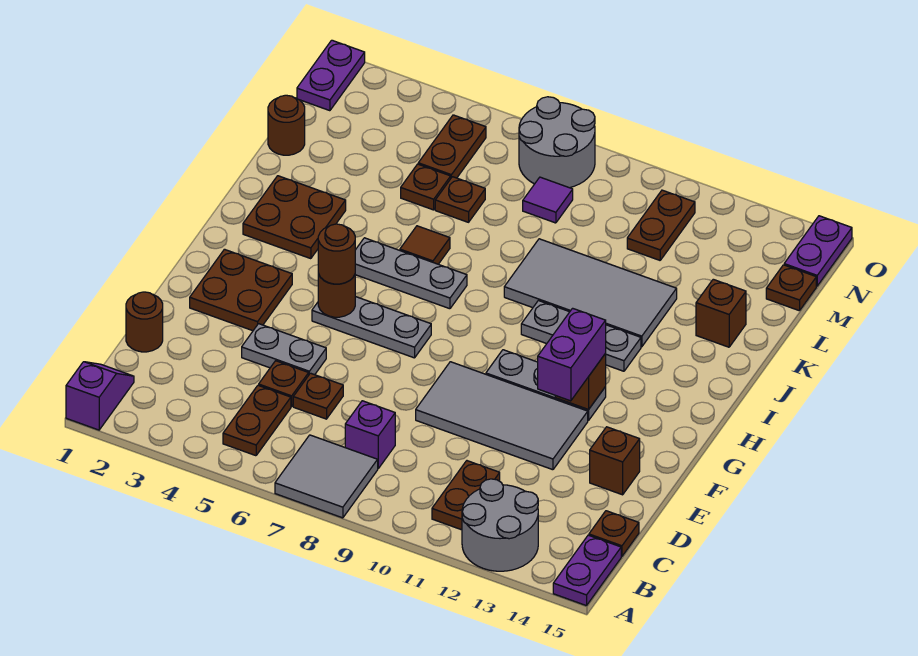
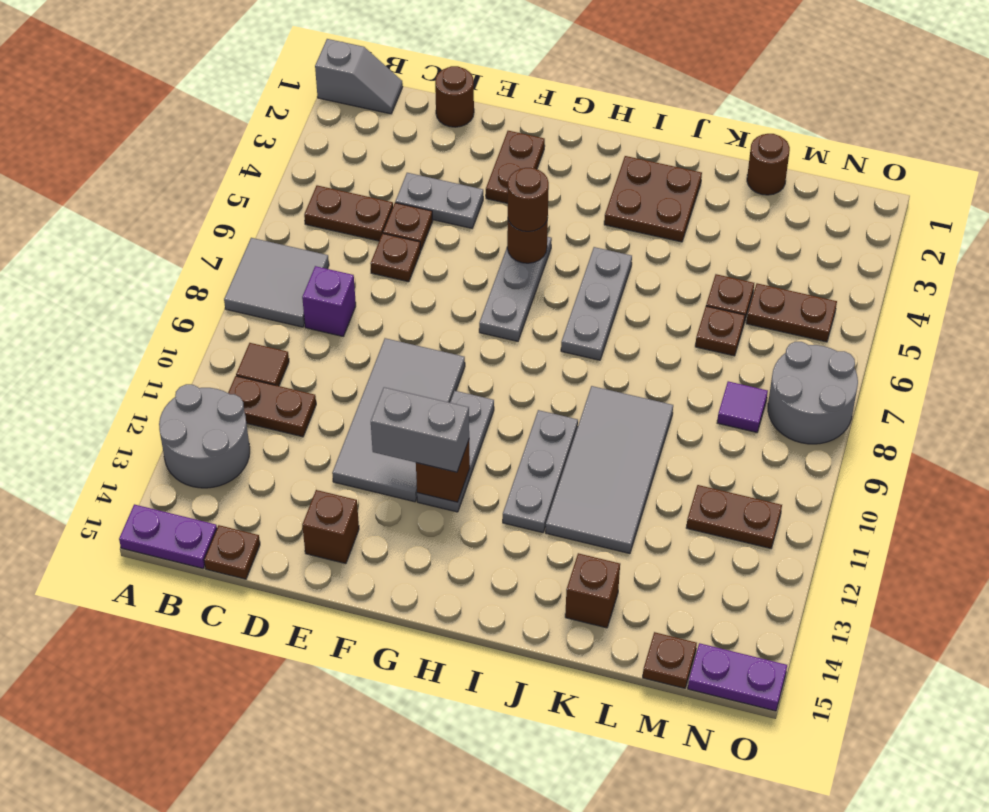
purple 1x2 slope [66,362,134,430] -> grey 1x2 slope [315,39,403,114]
grey 1x2 plate [242,324,326,375] -> grey 1x2 plate turned to [395,173,483,228]
brown 2x2 plate [190,249,292,331] -> brown 1x2 plate [486,131,545,203]
purple 1x2 brick [538,308,606,401] -> grey 1x2 brick [371,387,469,472]
brown 1x1 tile [400,226,450,264] -> brown 1x1 tile moved to [236,343,289,386]
purple 1x2 plate [297,40,365,111] -> none

